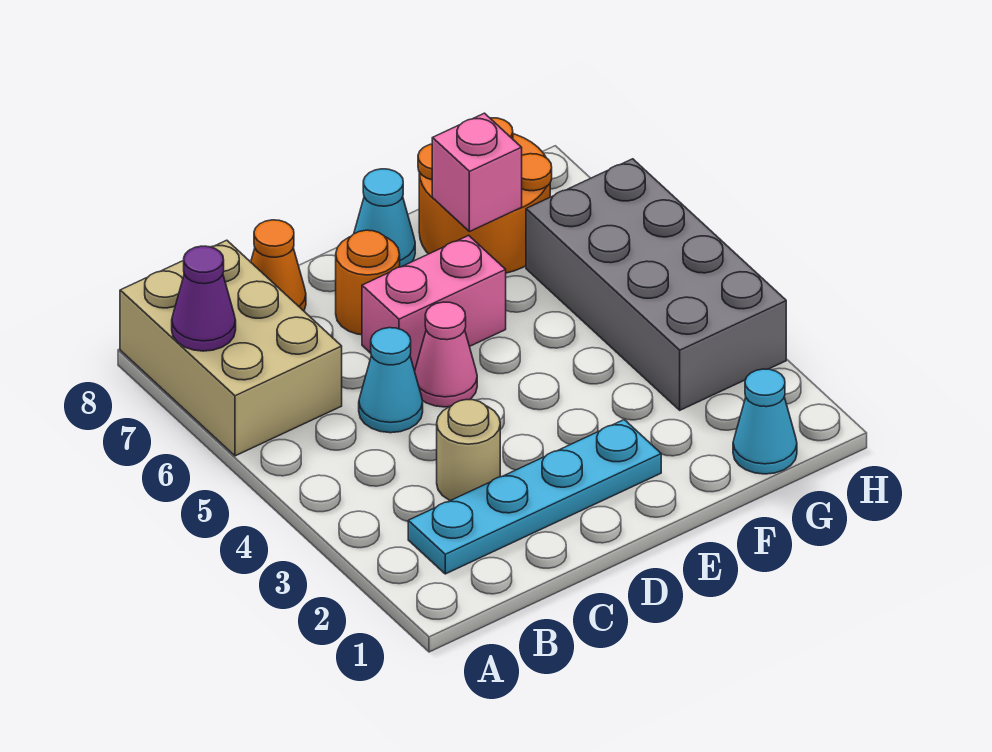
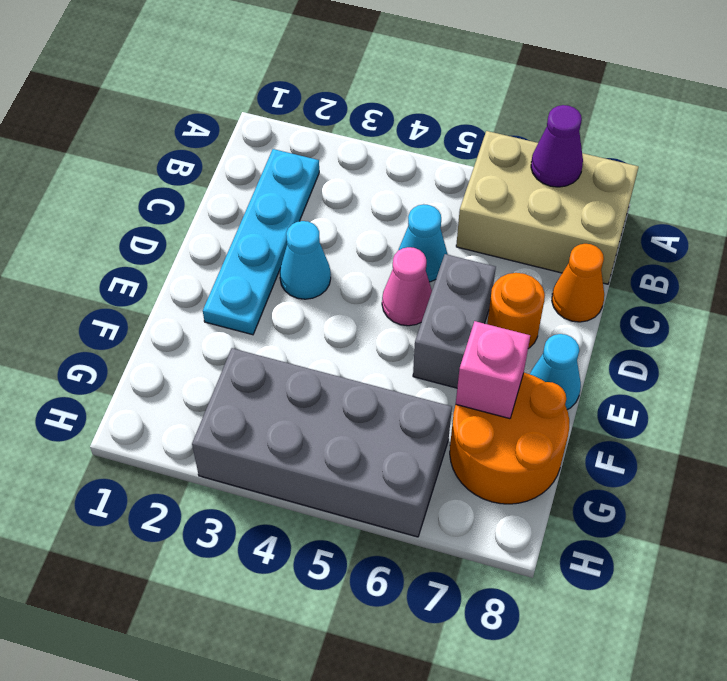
tan 1x1 round brick [437,400,500,501] -> none
pink 1x2 brick [362,235,506,371] -> grey 1x2 brick [413,254,496,388]
cyan 1x1 cone [733,369,797,474] -> cyan 1x1 cone moved to [280,221,331,299]

